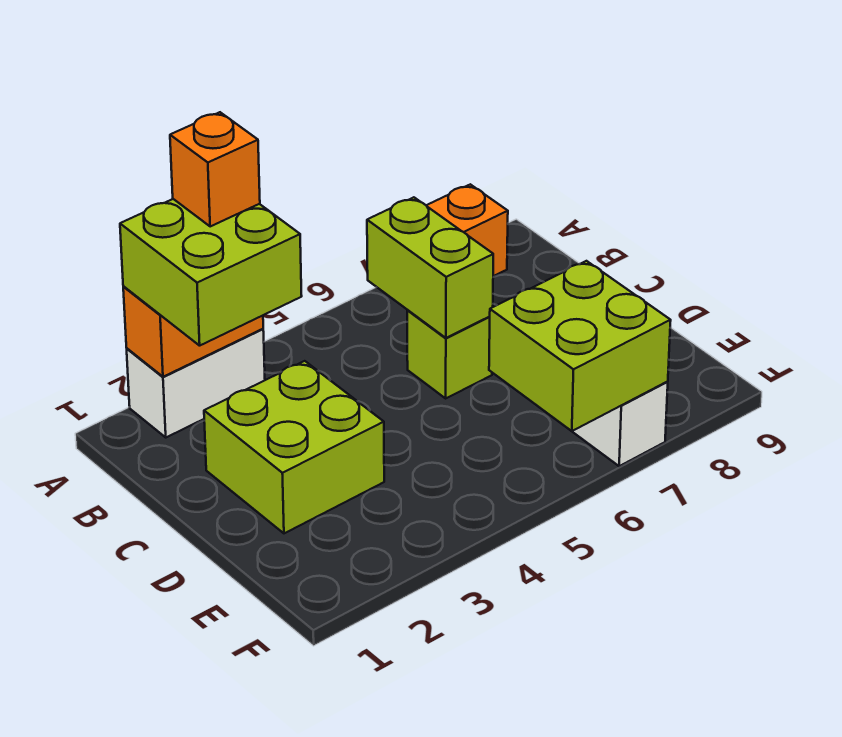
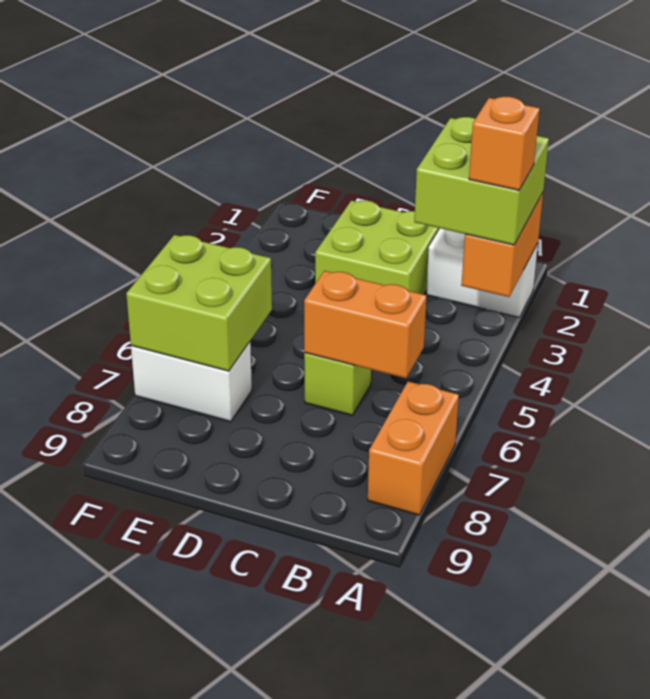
white 1x2 brick [127,329,265,437] -> white 1x2 brick turned to [426,228,538,317]
lime 1x2 brick [367,197,493,338] -> orange 1x2 brick [304,271,427,378]

